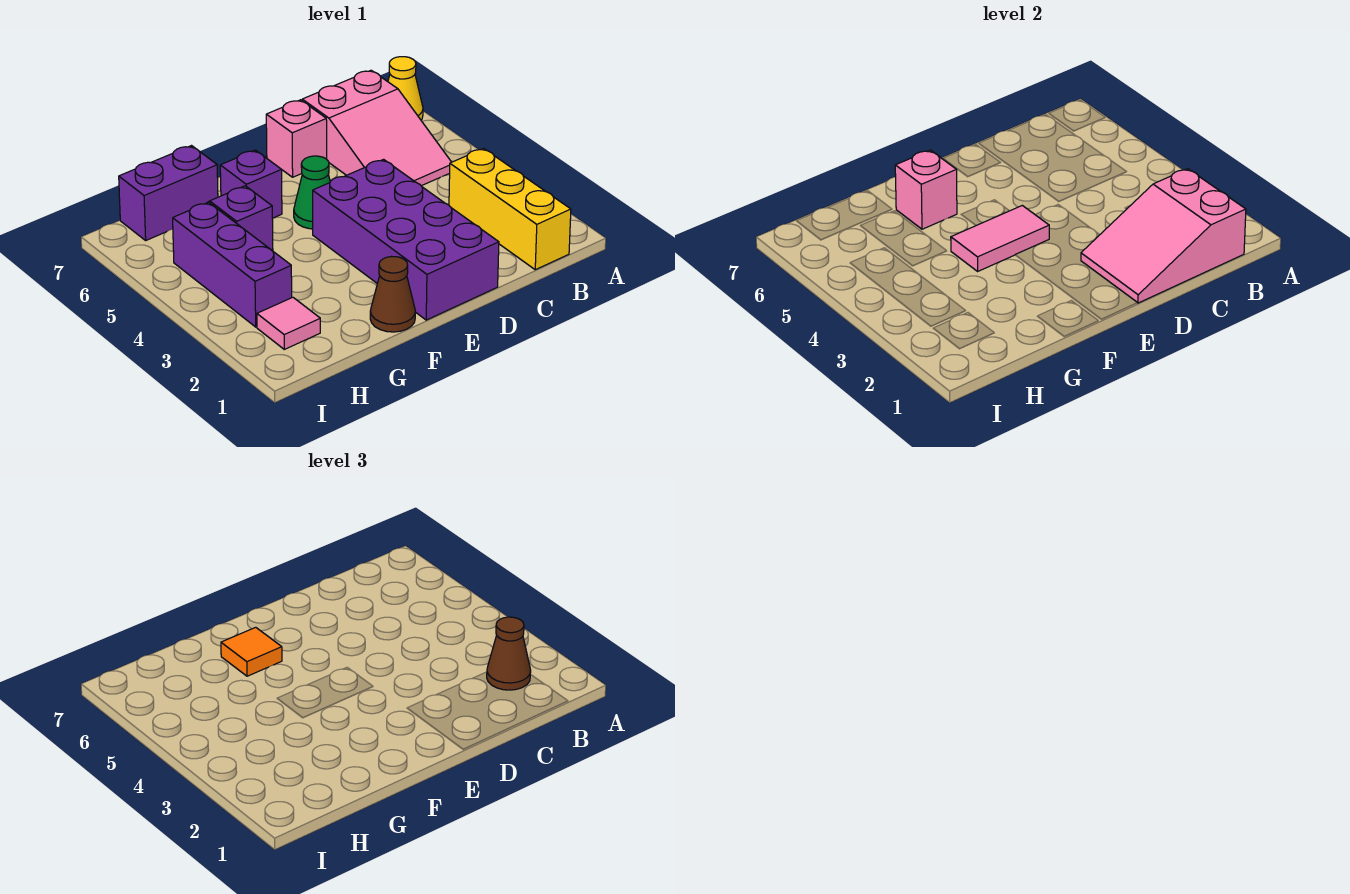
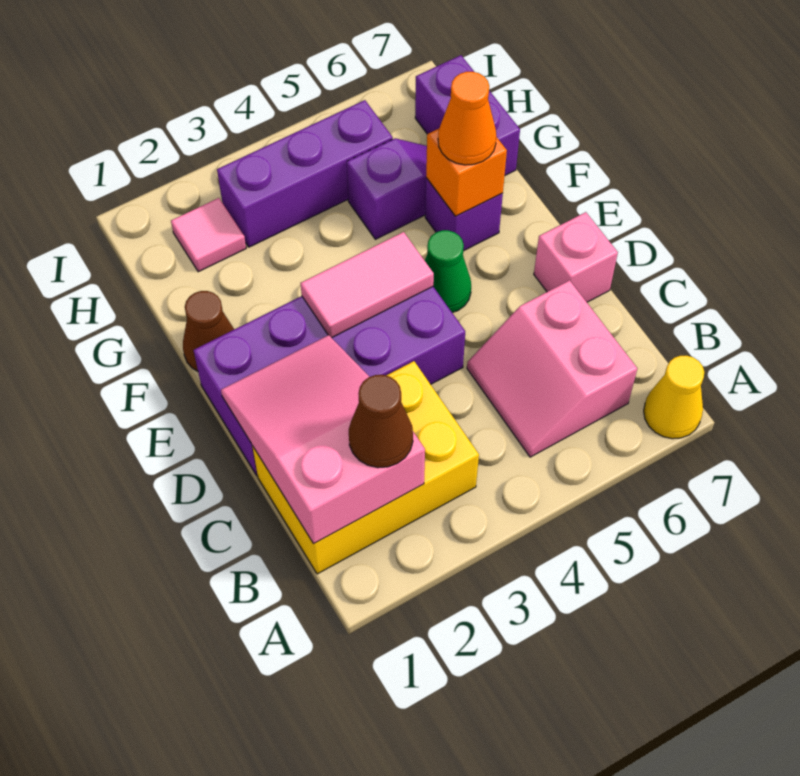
yellow 1x3 brick [449,149,571,270] -> yellow 2x3 brick [252,361,479,574]
pink 2x3 slope [302,70,451,186] -> pink 2x2 slope [467,280,637,457]
pink 1x2 tile [951,205,1049,271] -> pink 1x2 tile turned to [300,232,434,338]
pink 1x1 brick [895,150,957,229] -> orange 1x1 brick [426,129,507,216]
orange 1x1 tile [221,627,282,676] -> orange 1x1 cone [438,72,497,165]

